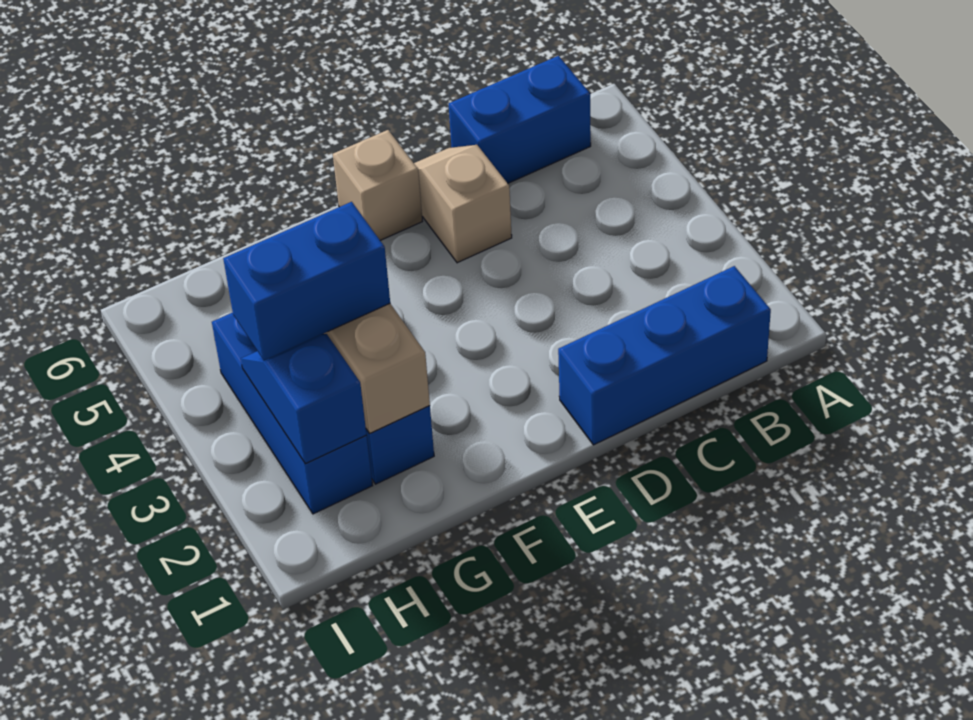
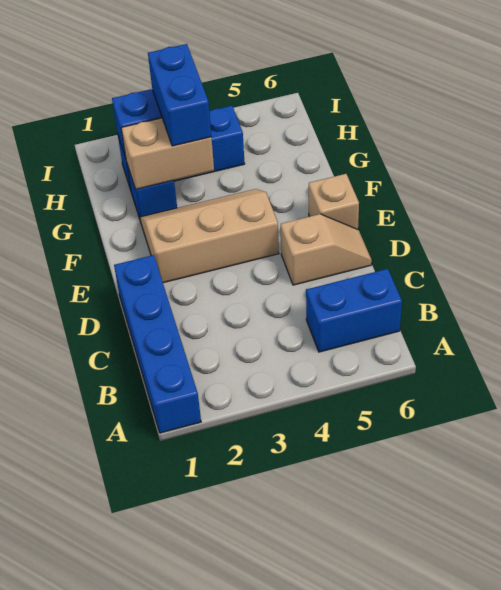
blue 1x3 brick [558,266,771,445] -> blue 1x4 brick [114,255,201,433]
blue 1x2 brick [449,56,591,183] -> blue 1x2 brick turned to [306,269,402,352]
none -> tan 2x3 slope [140,189,279,283]

